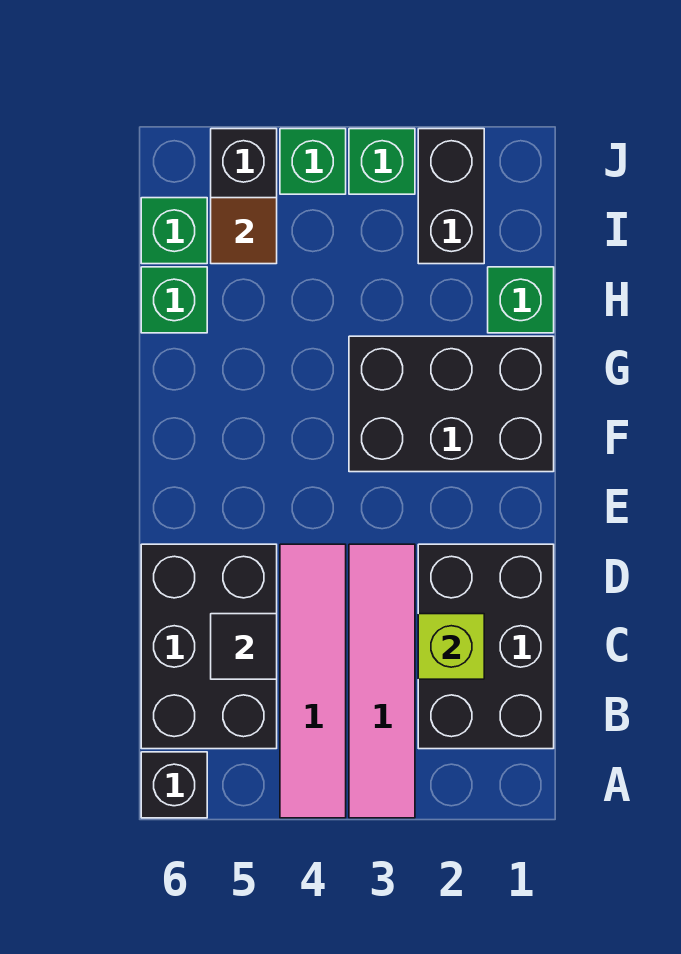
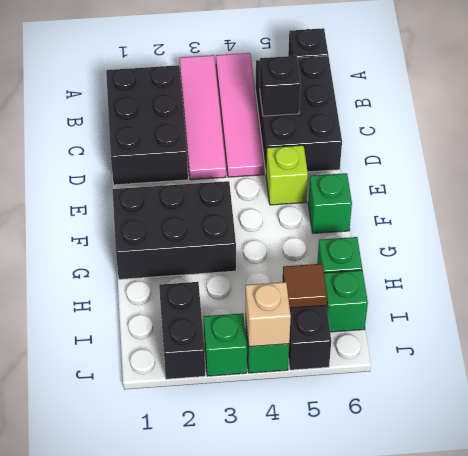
lime 1x1 brick [418,614,484,679] -> lime 1x1 brick moved to [266,145,308,205]
black 1x1 tile [211,614,277,679] -> black 1x1 brick [260,56,301,116]
green 1x1 brick [488,267,554,333] -> green 1x1 brick moved to [308,173,352,233]
none -> tan 1x1 brick [245,282,291,347]

